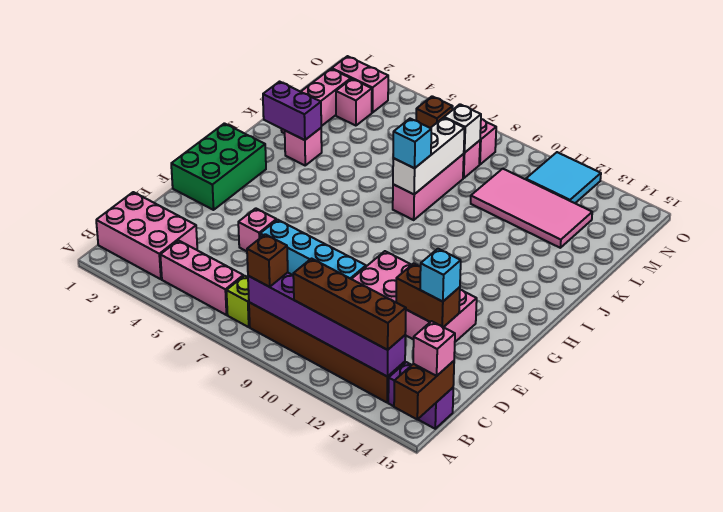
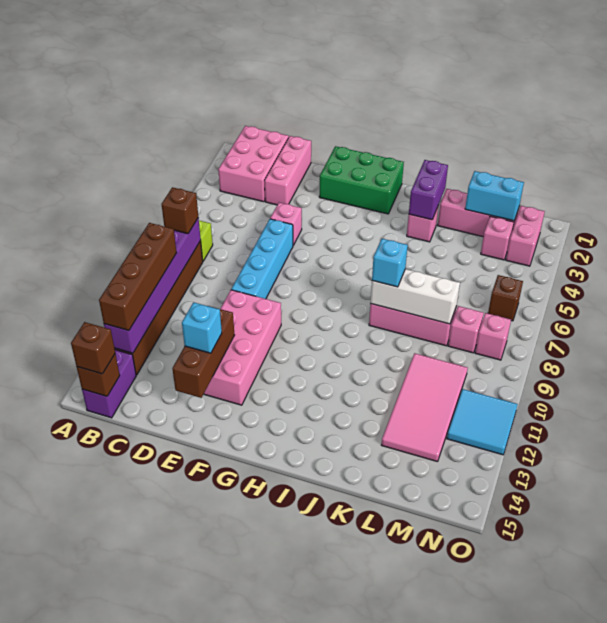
brown 1x2 brick [394,361,454,420] -> brown 1x1 brick [77,354,120,396]
pink 1x3 brick [160,241,243,315] -> pink 1x3 brick moved to [265,136,311,205]
pink 1x1 brick [413,321,455,376] -> brown 1x1 brick [71,322,115,374]
brown 1x2 brick [396,263,460,327] -> brown 1x3 brick [172,307,234,398]
none -> cyan 1x2 brick [465,171,524,221]
white 1x1 brick [444,104,481,153] -> none

